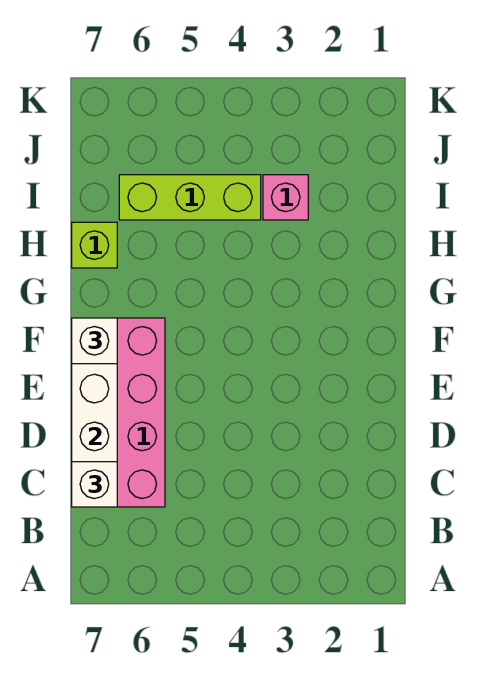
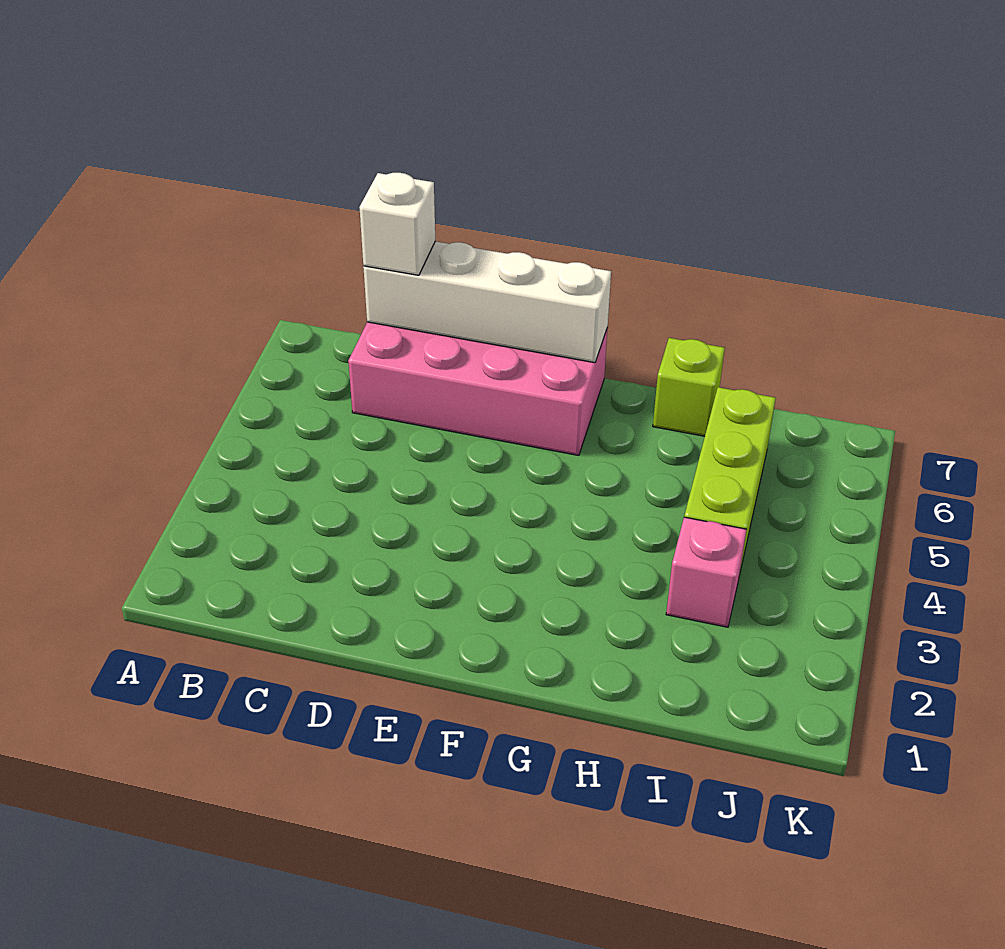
white 1x1 brick [72,318,117,364] -> none

